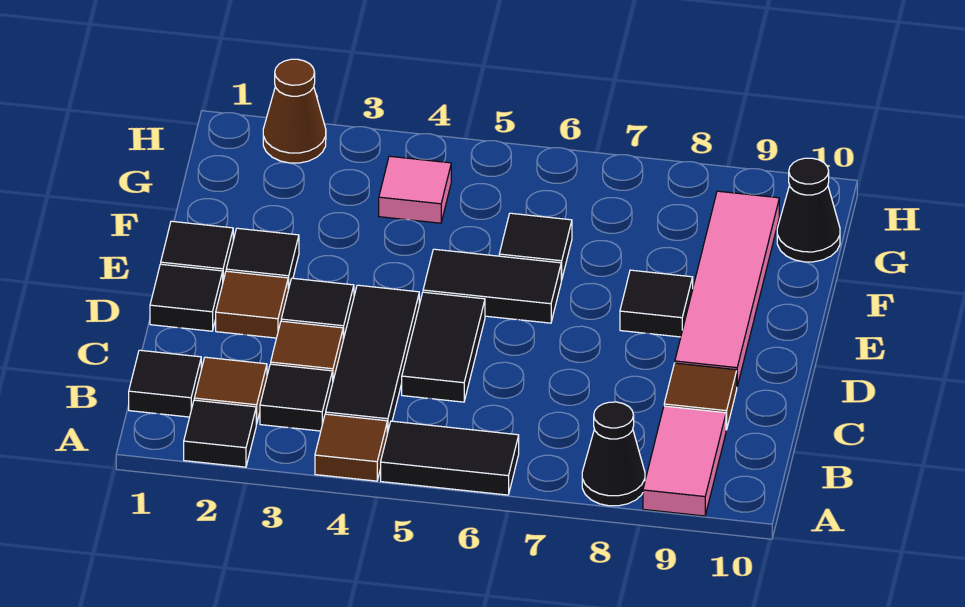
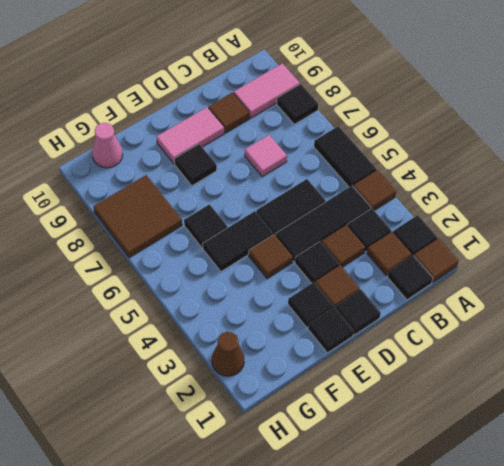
none -> brown 1x1 tile [414,238,459,283]
black 1x1 cone [582,402,645,506] -> black 1x1 tile [277,84,318,124]
pink 1x4 tile [675,191,779,386] -> pink 1x2 tile [157,107,224,163]
none -> brown 1x1 tile [249,234,293,279]
black 1x2 tile [423,249,561,323] -> black 1x2 tile turned to [203,211,273,271]
pink 1x1 tile [379,156,451,223] -> pink 1x1 tile moved to [245,135,287,177]
none -> brown 2x2 tile [93,175,182,258]
black 1x1 cone [777,158,840,262] -> pink 1x1 cone [92,123,123,168]

